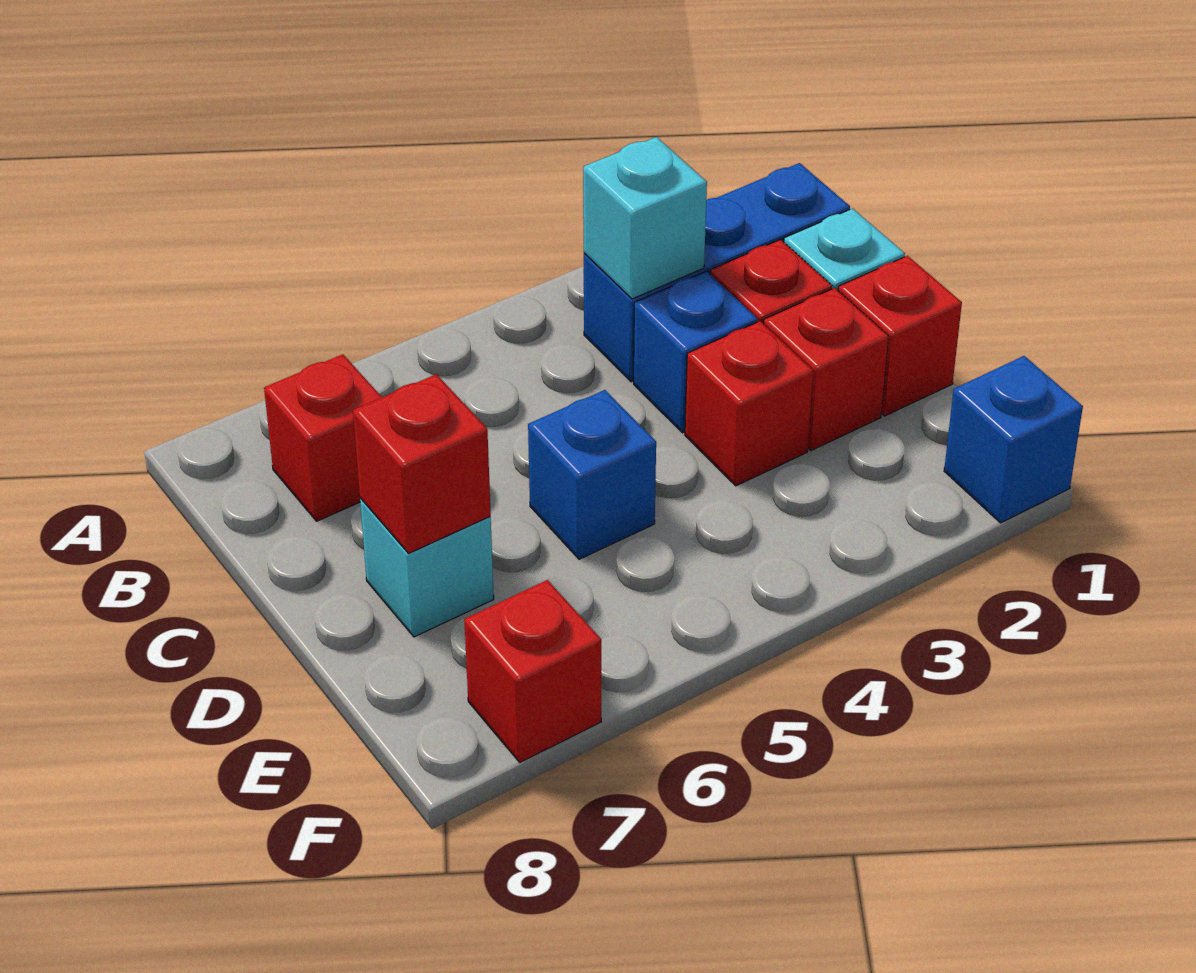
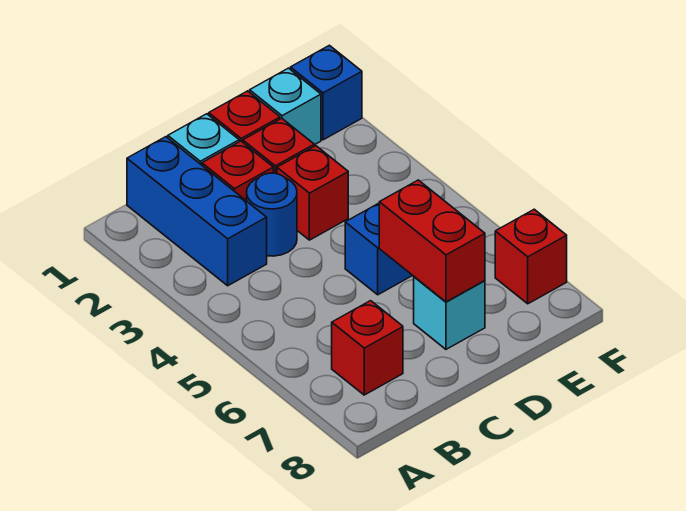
cyan 1x1 brick [583,137,707,299] -> cyan 1x1 brick moved to [250,68,321,145]
blue 1x1 brick [634,271,758,433] -> blue 1x1 round brick [247,173,297,256]
red 1x1 brick [353,374,491,553] -> red 1x2 brick [379,180,485,302]

